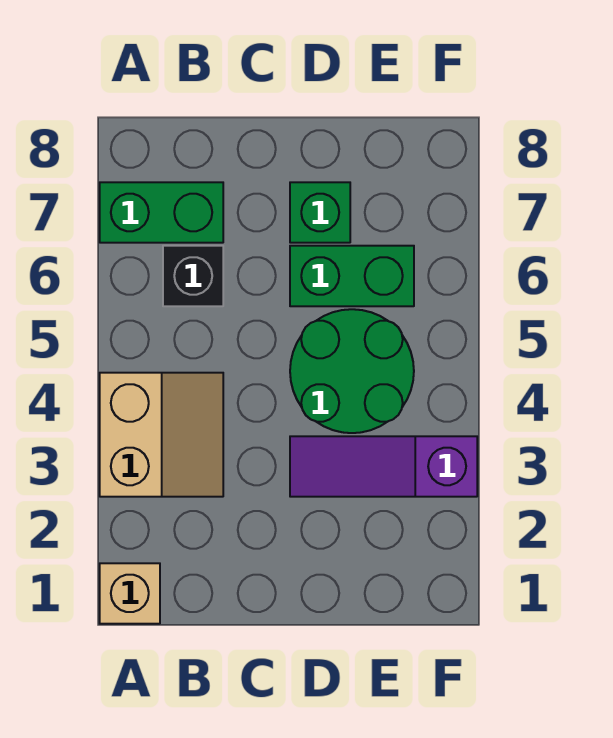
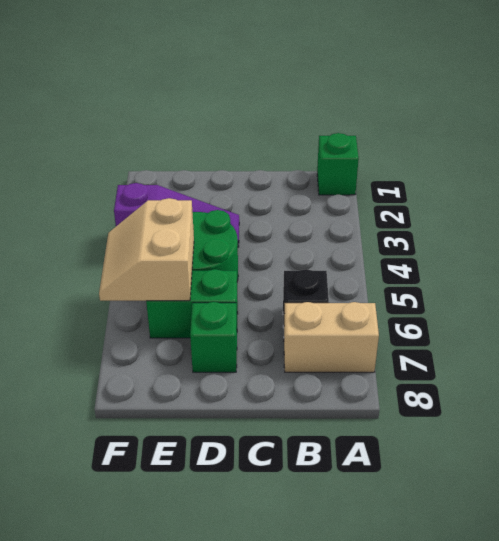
tan 1x1 brick [100,563,160,624] -> green 1x1 brick [317,133,359,195]
tan 2x2 slope [100,373,223,497] -> tan 2x2 slope moved to [99,198,194,301]
green 1x2 brick [100,182,223,243] -> tan 1x2 brick [284,302,379,372]

